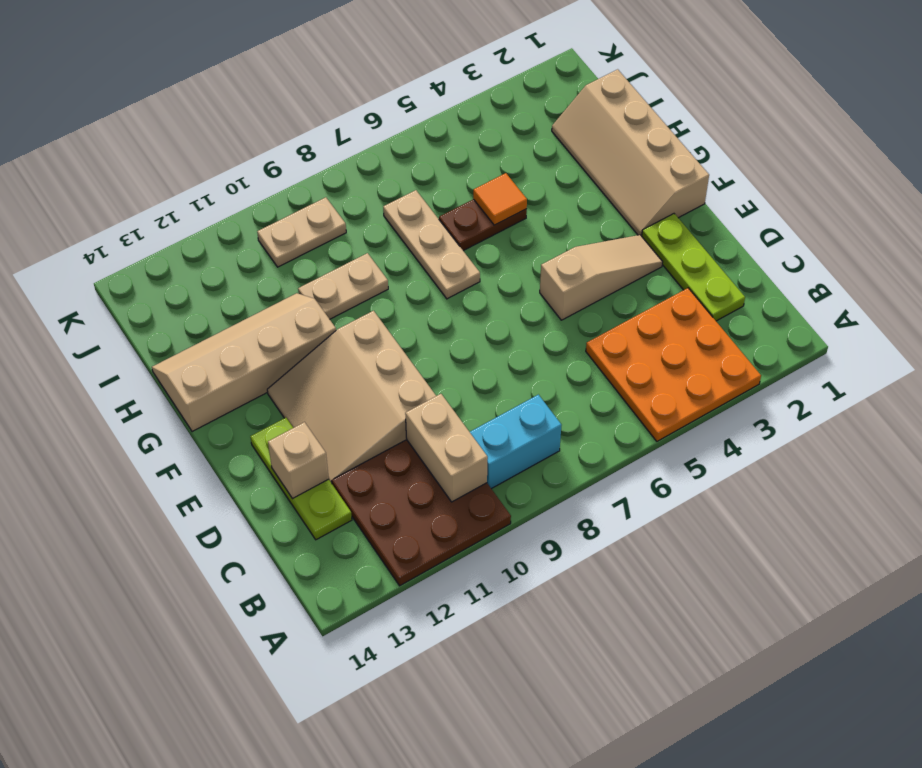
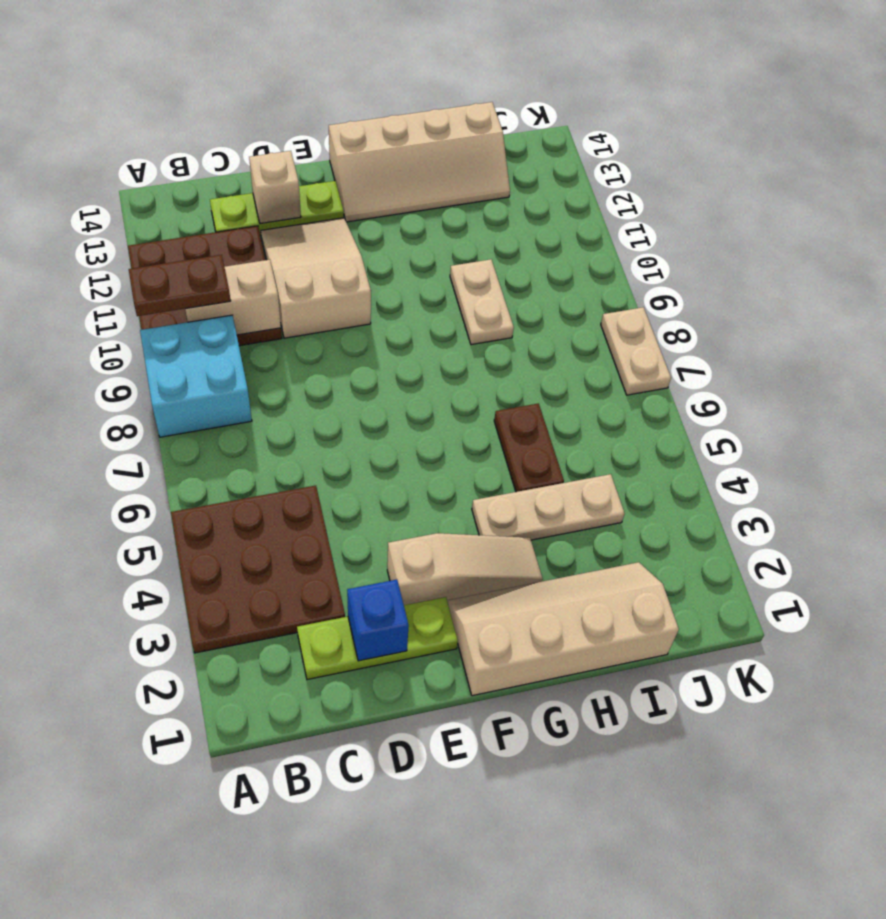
orange 3x3 plate [586,288,761,441] -> brown 3x3 plate [171,486,345,653]
none -> brown 1x2 plate [129,255,231,316]
cyan 1x2 brick [470,395,561,489] -> cyan 2x2 brick [140,315,252,437]
none -> blue 1x1 brick [347,580,409,661]
tan 3x3 slope [267,311,436,483] -> tan 2x3 slope [261,218,371,338]
tan 1x3 slope [540,235,663,320] -> tan 1x3 slope turned to [387,533,543,605]
tan 1x3 plate [383,190,480,299] -> tan 1x3 plate moved to [472,474,625,540]
tan 2x4 slope [152,293,336,432] -> tan 2x4 slope turned to [329,102,510,222]
orange 1x1 tile [473,173,527,225] -> none
tan 1x2 plate [257,197,346,267] -> tan 1x2 plate moved to [601,307,671,395]

